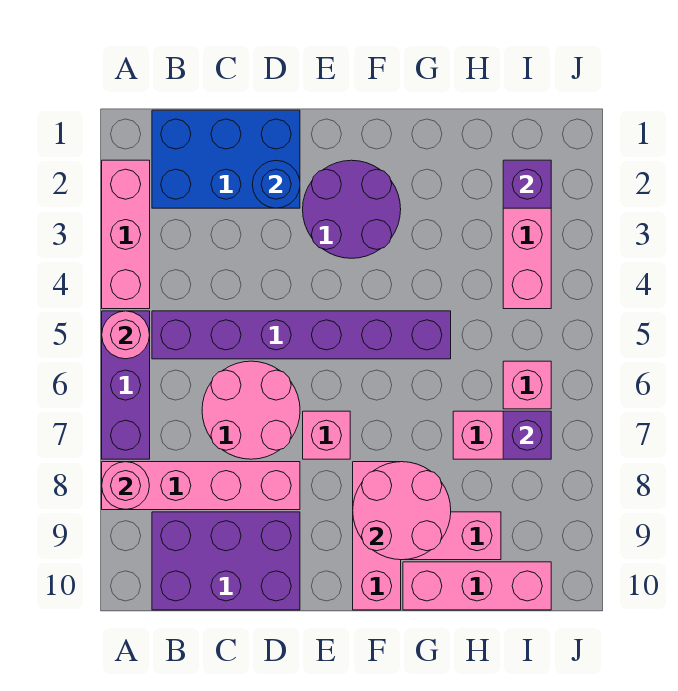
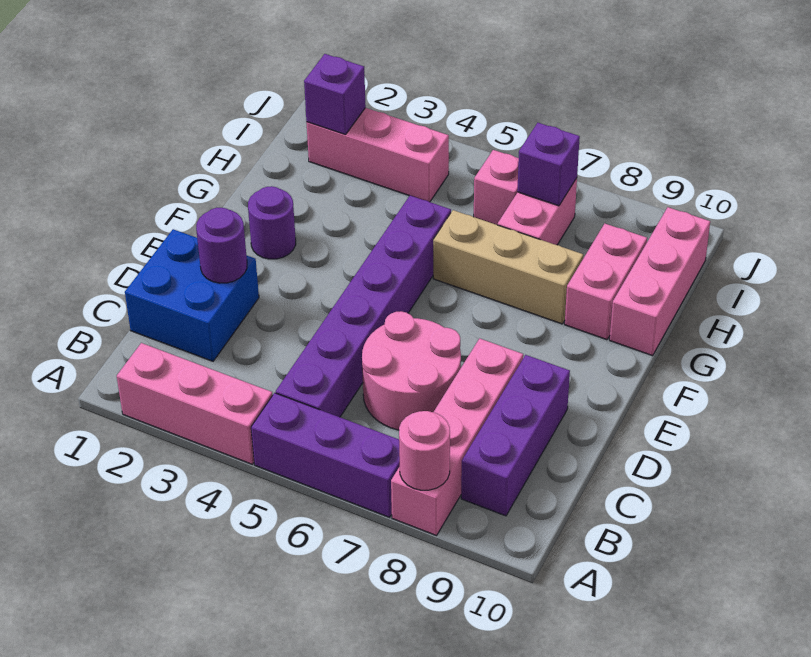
pink 1x1 round brick [102,311,150,359] -> none
blue 2x3 brick [152,110,300,208] -> blue 2x2 brick [125,229,259,361]
purple 2x3 brick [152,512,300,610] -> purple 1x3 brick [461,355,570,516]
blue 1x1 round brick [252,160,300,208] -> purple 1x1 round brick [196,208,247,283]
purple 2x2 round brick [303,160,401,258] -> purple 1x1 round brick [248,186,296,259]
pink 1x1 brick [303,411,350,459] -> none
pink 1x3 brick [353,462,401,610] -> none
pink 2x2 round brick [353,462,451,560] -> none
none -> tan 1x3 brick [433,210,583,324]

